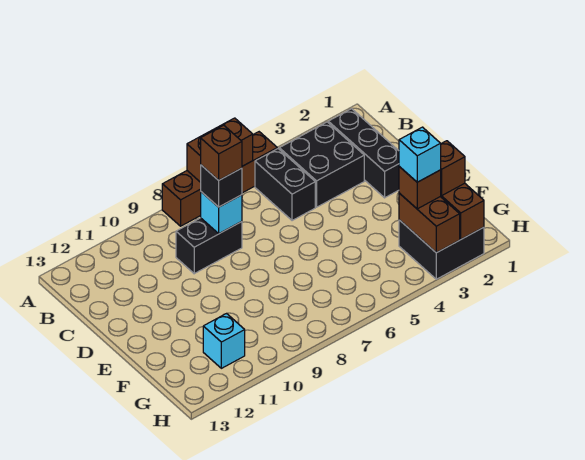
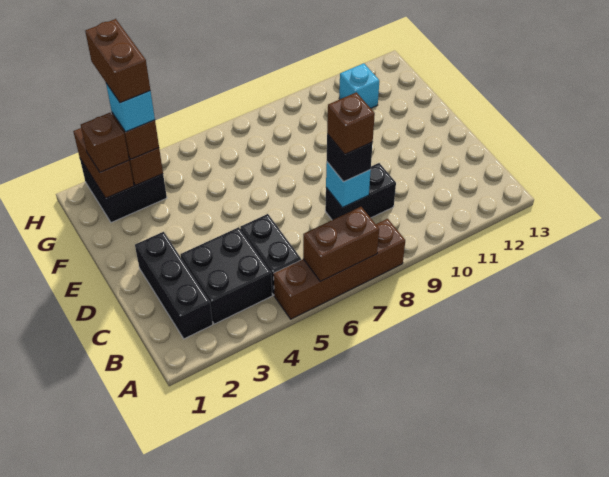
none -> brown 1x2 brick [85,19,150,103]

